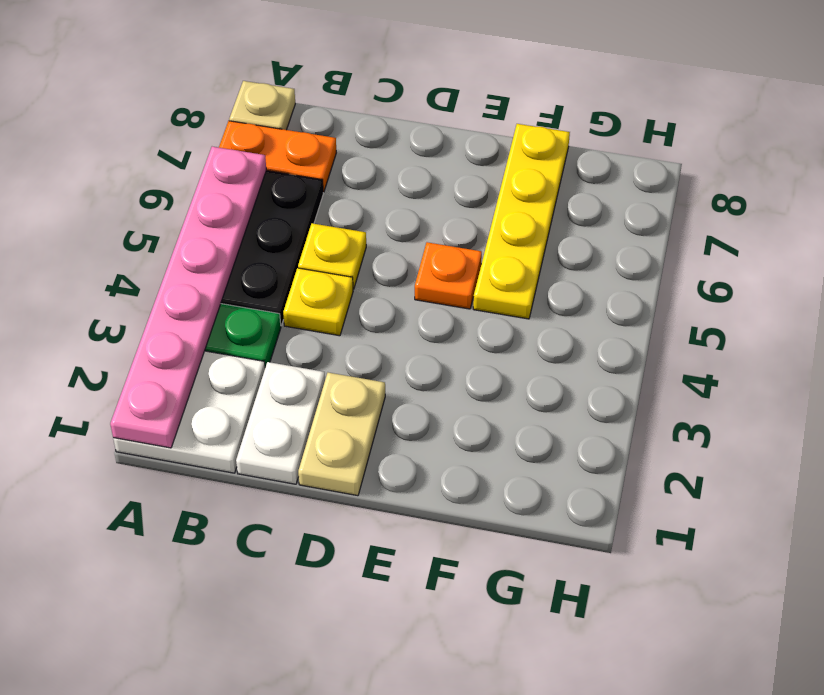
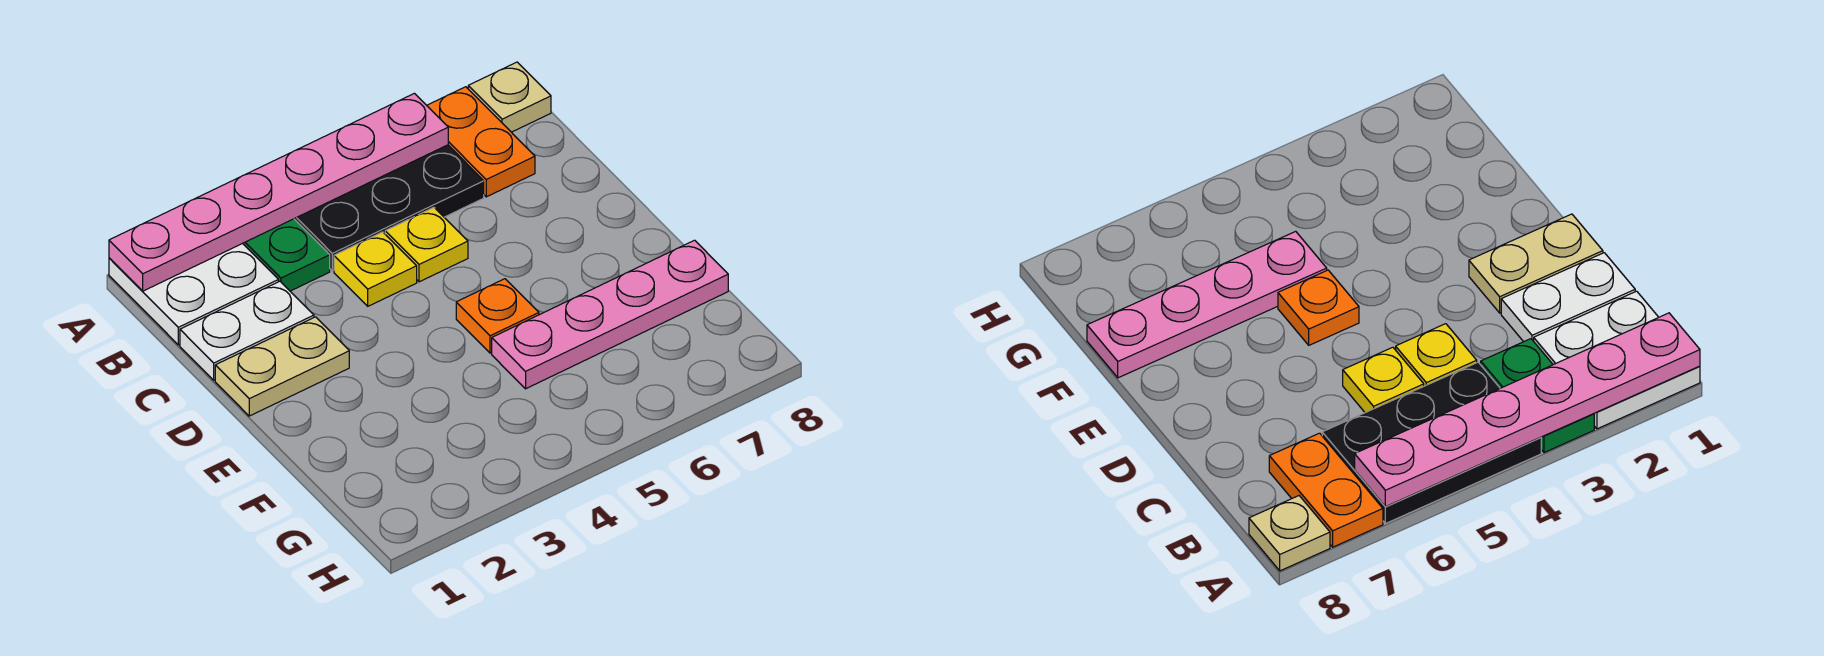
yellow 1x4 plate [473,124,570,319] -> pink 1x4 plate [492,240,728,389]

